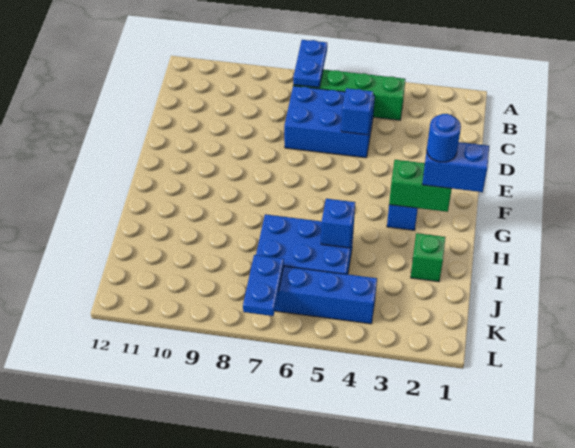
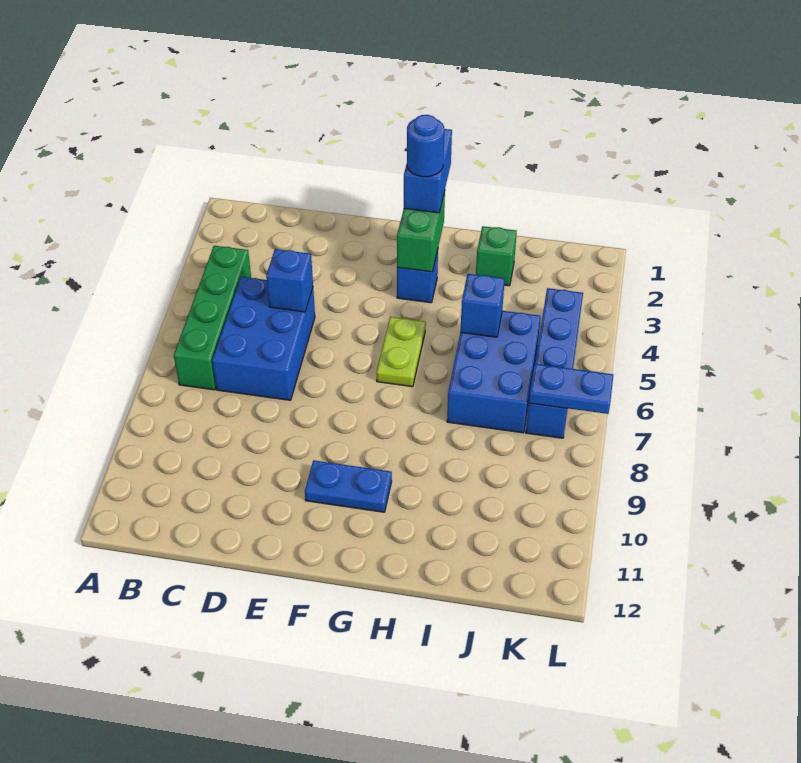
blue 1x2 plate [293,40,327,88] -> blue 1x2 plate moved to [305,460,392,512]
none -> lime 1x2 plate [376,317,426,387]

